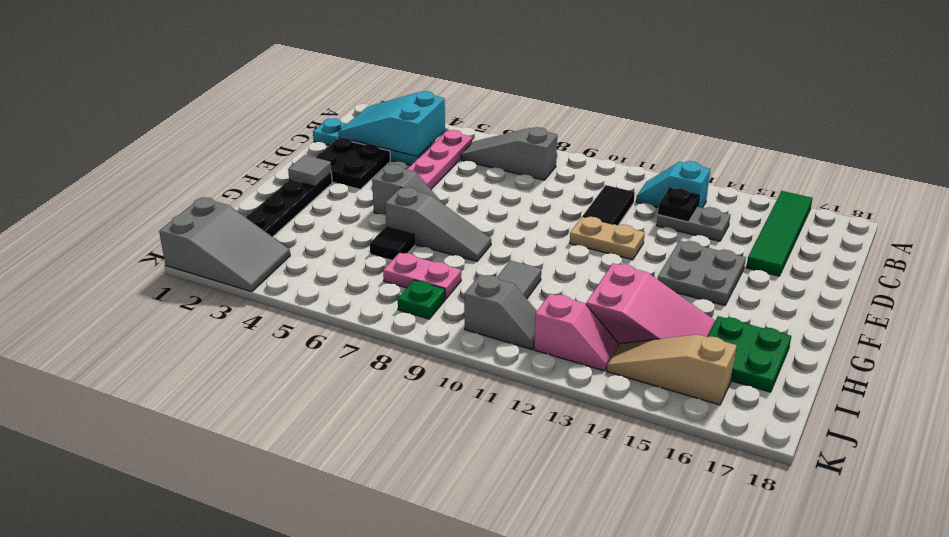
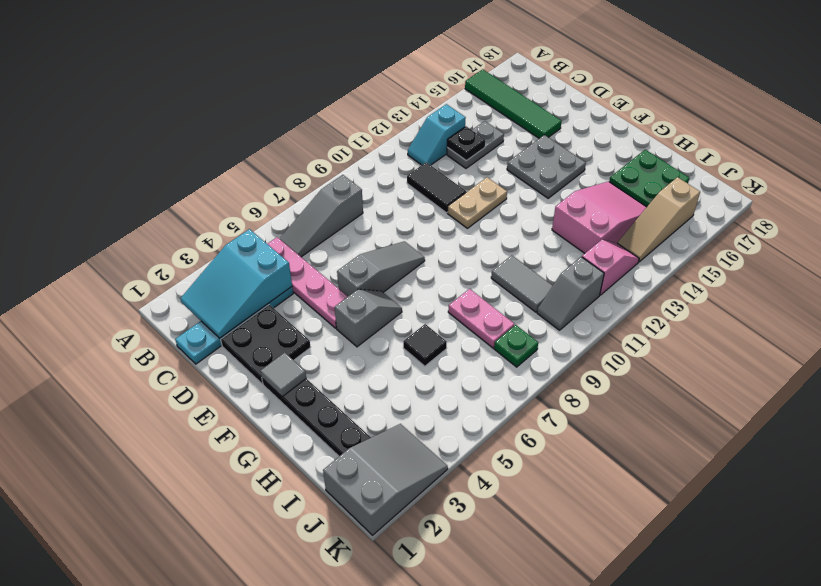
grey 1x3 slope [385,187,491,261] -> grey 1x3 slope moved to [337,241,425,296]
pink 1x2 plate [383,253,461,299] -> pink 1x2 plate turned to [448,289,514,348]
grey 1x2 slope [464,275,537,349] -> grey 1x2 slope turned to [537,257,604,330]

